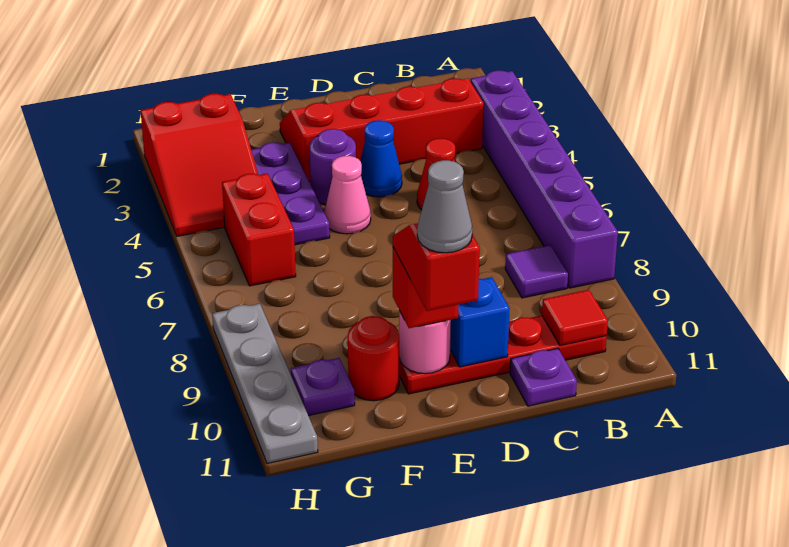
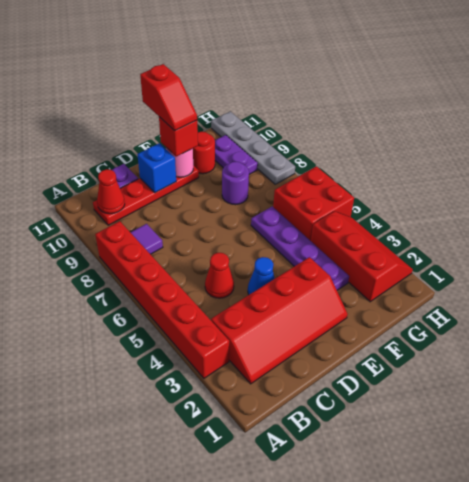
purple 1x6 brick [471,70,618,288] -> red 1x6 brick [95,221,229,378]
red 1x1 tile [542,290,608,346] -> red 1x1 cone [97,169,125,214]
purple 1x1 round brick [310,129,356,205] -> purple 1x1 round brick moved to [222,162,249,205]
pink 1x1 cone [324,156,371,234] -> none
grey 1x1 cone [417,160,472,253] -> none
purple 1x3 plate [251,142,330,245] -> purple 1x4 plate [251,206,349,290]
red 2x3 slope [141,94,258,236] -> red 2x3 slope turned to [311,211,413,302]
red 1x2 brick [222,173,296,286] -> red 2x2 brick [273,166,354,241]
purple 1x1 plate [291,358,355,416] -> purple 1x2 plate [215,135,258,174]

